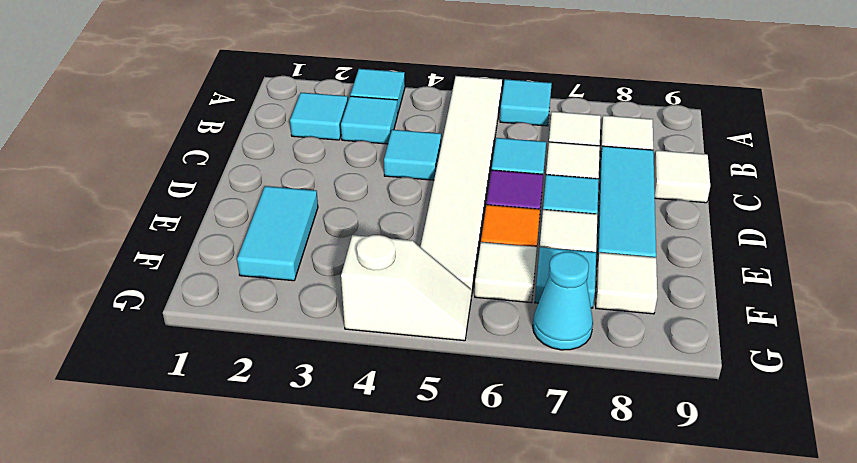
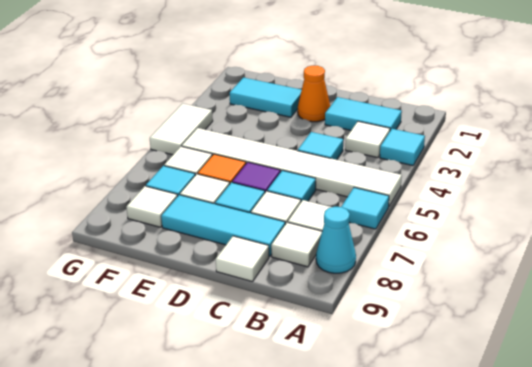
cyan 1x1 tile [290,93,348,140] -> cyan 1x2 tile [325,97,402,131]
cyan 1x1 tile [341,96,398,144] -> white 1x1 tile [345,121,390,158]
none -> orange 1x1 cone [298,66,330,122]
white 1x2 slope [341,235,472,341] -> white 1x2 tile [150,103,213,155]
cyan 1x1 cone [533,252,593,350] -> cyan 1x1 cone moved to [316,207,356,273]

